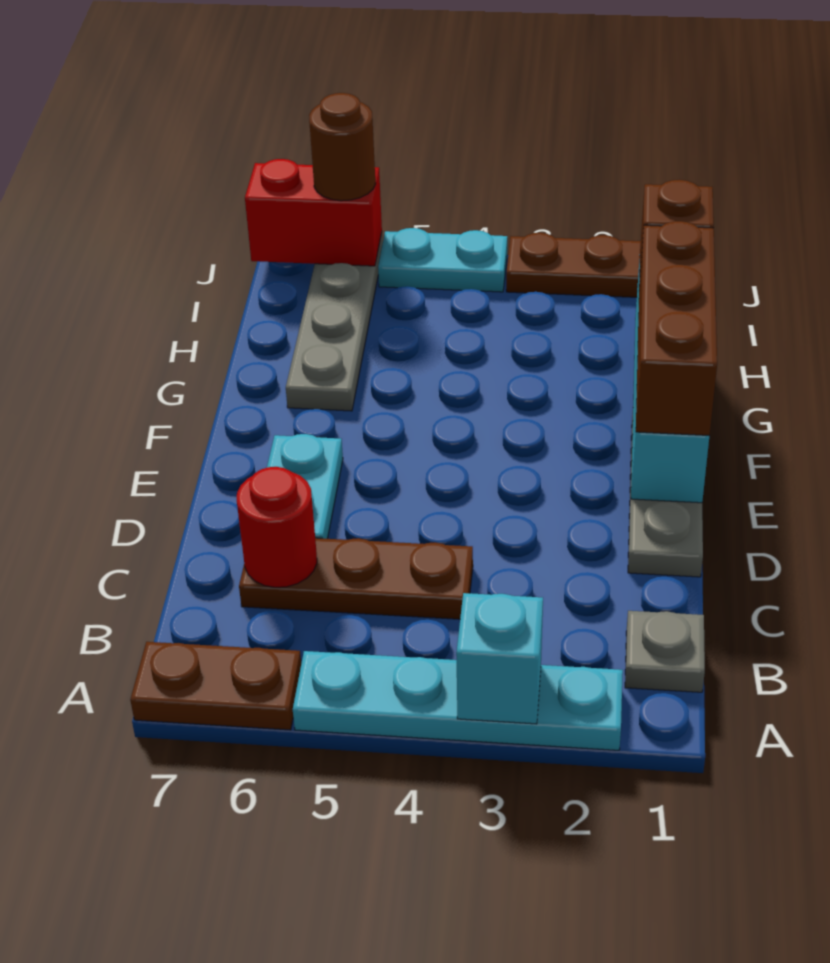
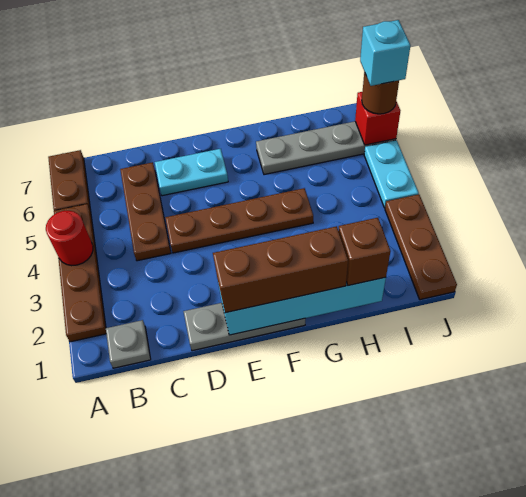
cyan 1x4 plate [293,651,623,750] -> brown 1x4 plate [54,204,106,342]
cyan 1x1 brick [456,593,543,724] -> cyan 1x1 brick moved to [360,20,410,86]
red 1x1 round brick [237,467,317,587] -> red 1x1 round brick moved to [46,211,93,266]
none -> brown 1x4 plate [165,188,313,253]
red 1x2 brick [245,159,382,266] -> red 1x1 brick [355,92,400,145]

